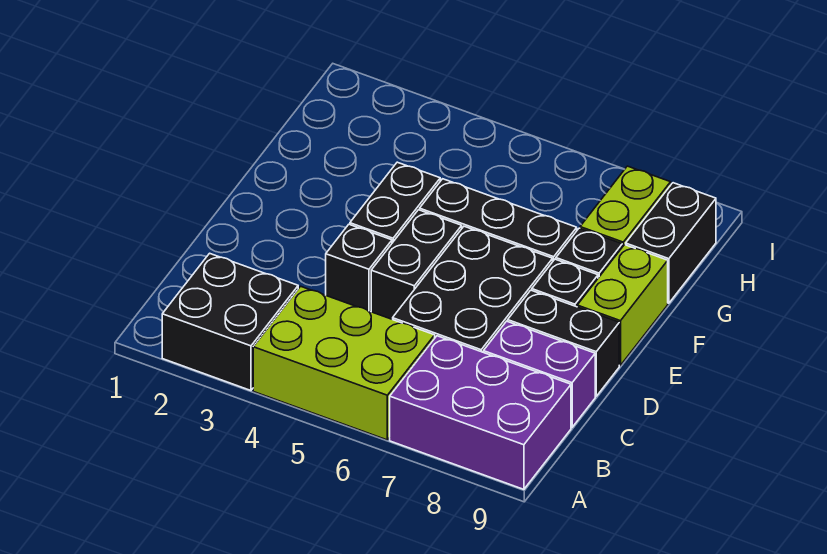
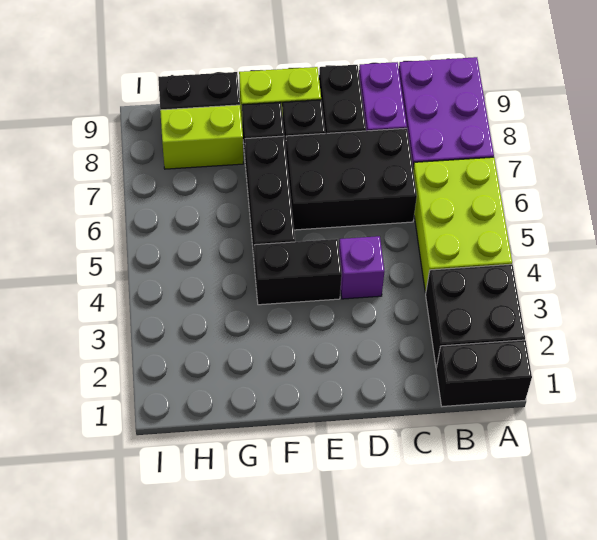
black 1x1 brick [326,224,392,312] -> purple 1x1 brick [339,236,384,299]
black 1x2 brick [371,210,462,319] -> black 1x2 brick moved to [436,340,532,407]

